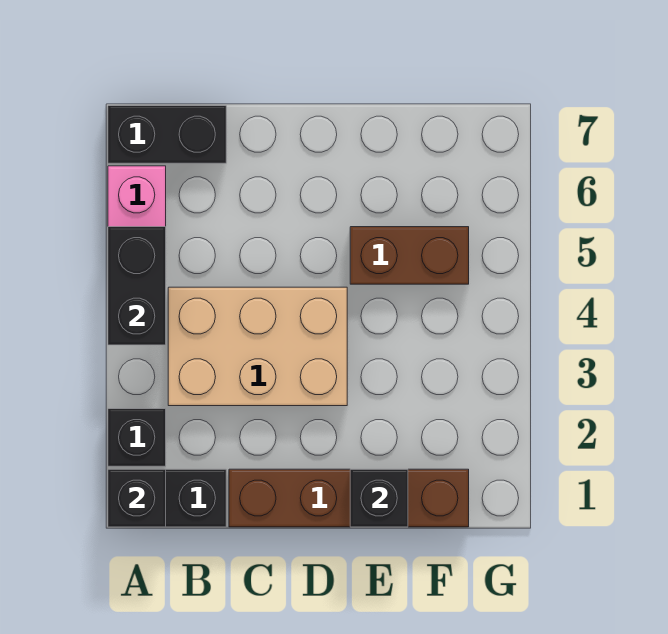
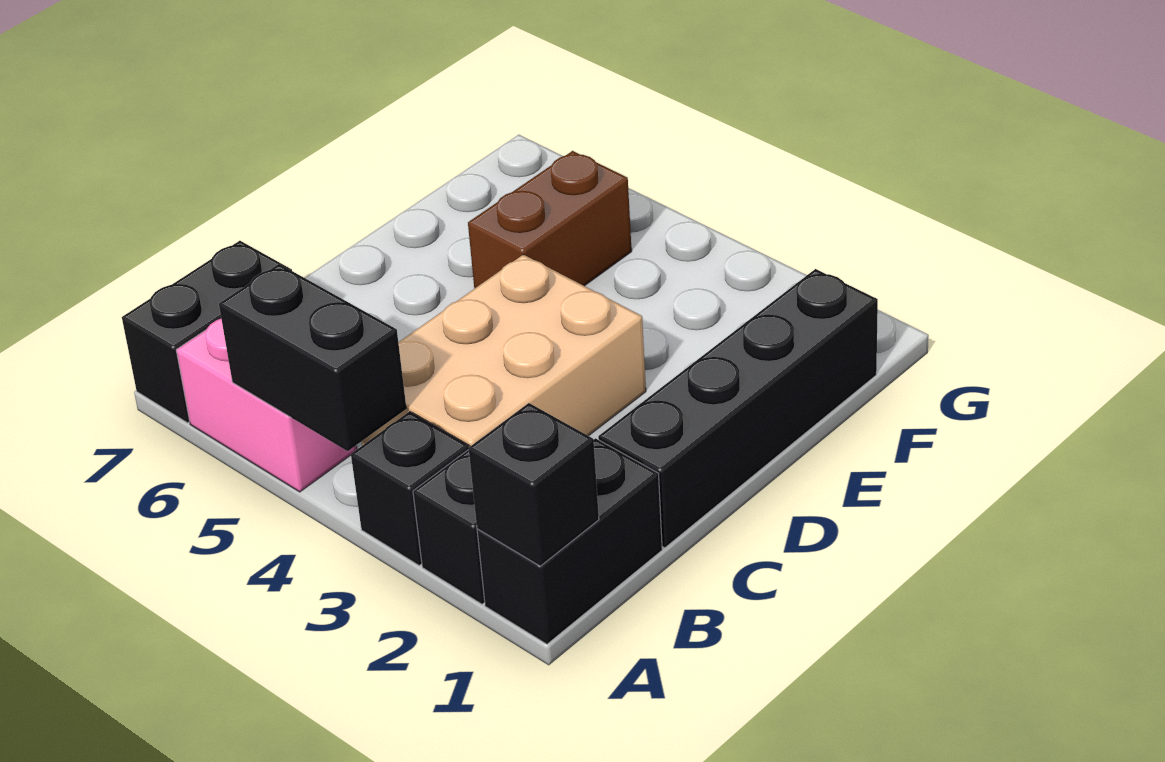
brown 1x4 brick [229,469,469,527] -> black 1x4 brick [598,269,878,548]
black 1x1 brick [350,469,408,527] -> black 1x1 brick moved to [351,412,469,565]

